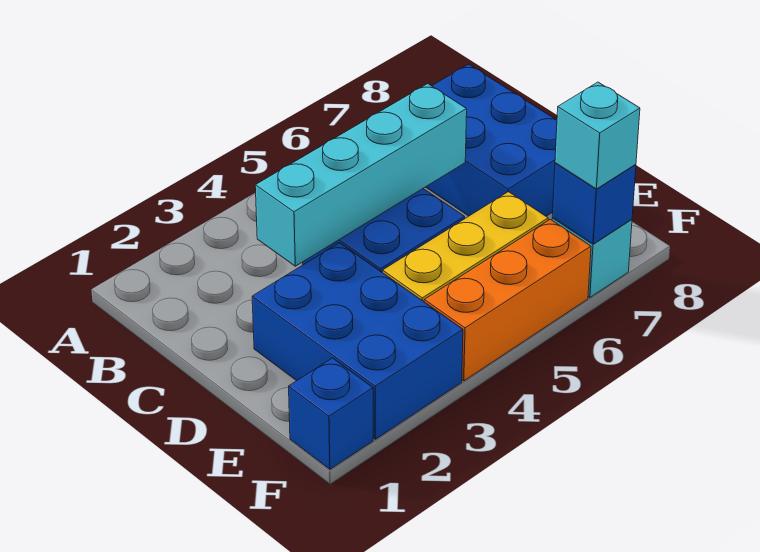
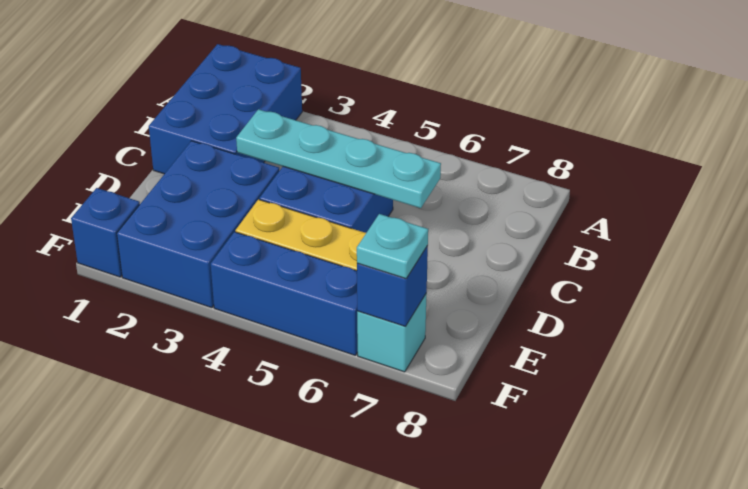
blue 2x3 brick [426,64,557,216] -> blue 2x3 brick moved to [149,44,302,174]
cyan 1x4 brick [255,84,467,266] -> cyan 1x4 plate [236,109,441,208]
orange 1x3 brick [424,219,591,381] -> blue 1x3 brick [211,232,358,355]
cyan 1x1 brick [555,82,640,189] -> cyan 1x1 plate [357,214,428,279]

